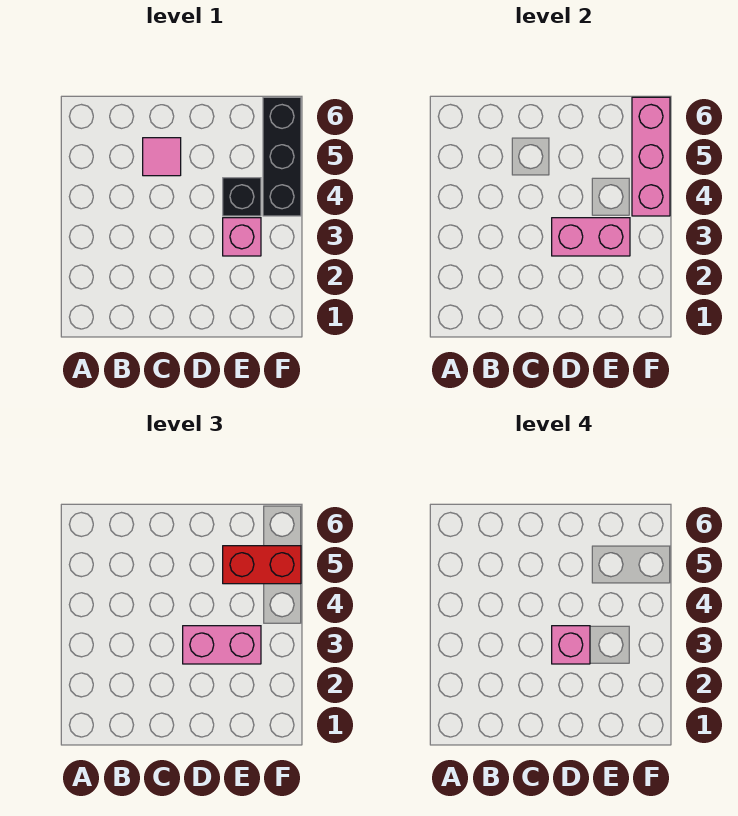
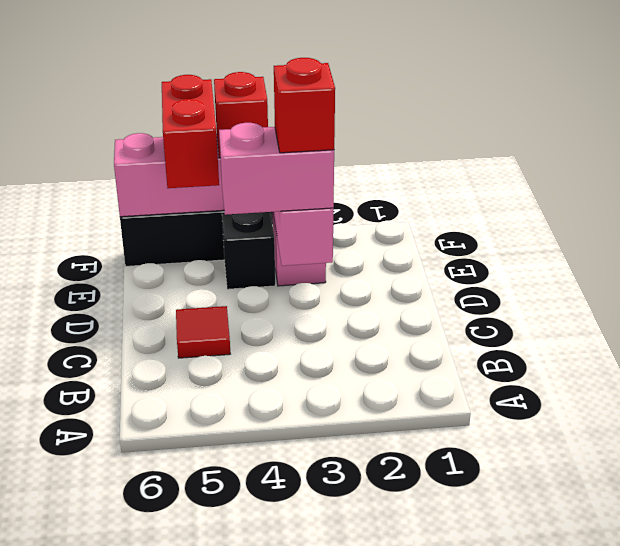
pink 1x1 tile [143,138,181,176] -> red 1x1 tile [176,306,230,358]
pink 1x2 brick [183,626,261,664] -> pink 1x2 brick turned to [219,123,334,215]
pink 1x1 brick [552,626,590,664] -> red 1x1 brick [274,58,335,153]
none -> red 1x1 brick [214,72,268,158]

